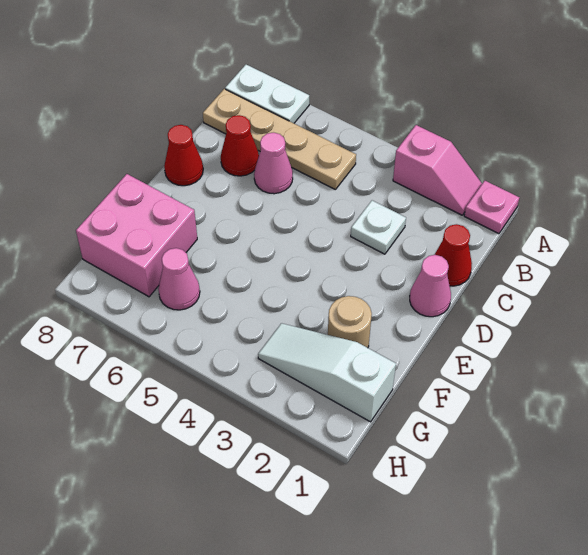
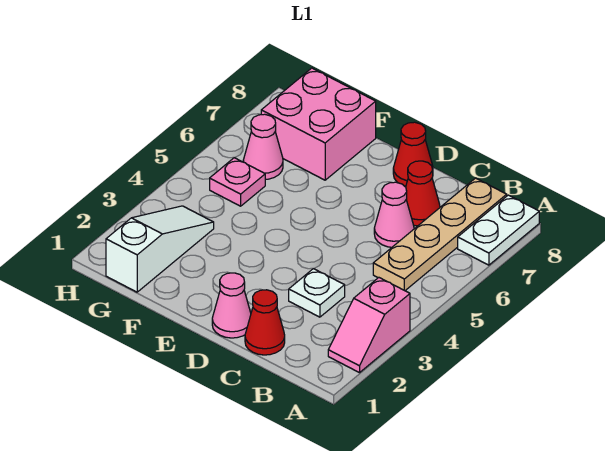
pink 1x1 plate [464,181,520,234] -> pink 1x1 plate moved to [210,158,265,206]
tan 1x1 round brick [328,296,372,348] -> none

